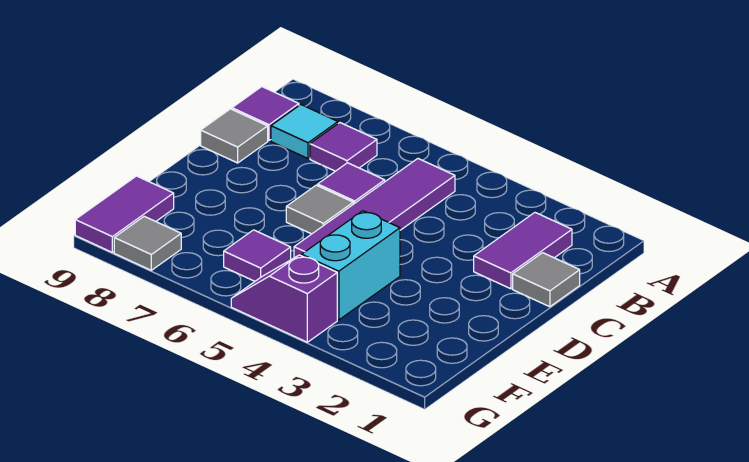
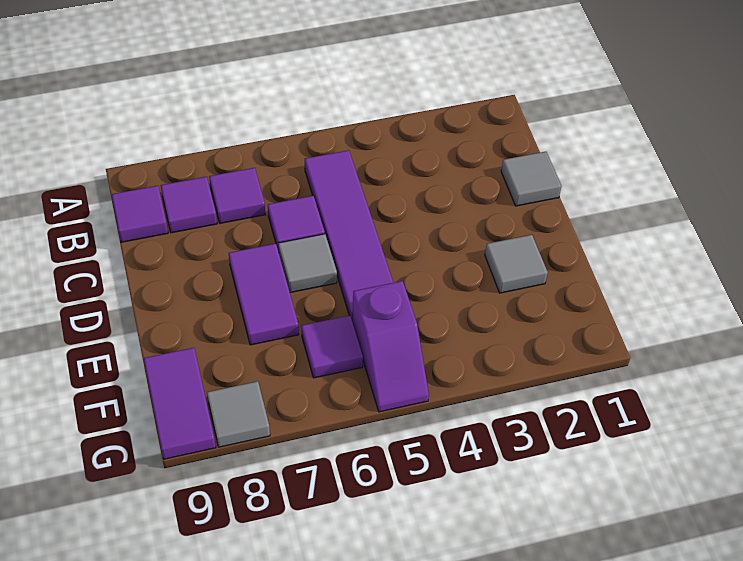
purple 1x2 tile [474,213,572,289] -> purple 1x2 tile moved to [229,244,299,345]
cyan 1x1 tile [271,105,338,158] -> purple 1x1 tile [161,177,217,233]
grey 1x1 tile [201,109,268,163] -> grey 1x1 tile moved to [485,235,548,293]
cyan 1x2 brick [302,211,400,320] -> none
purple 1x2 slope [231,255,337,342] -> purple 1x2 slope turned to [352,281,429,412]

